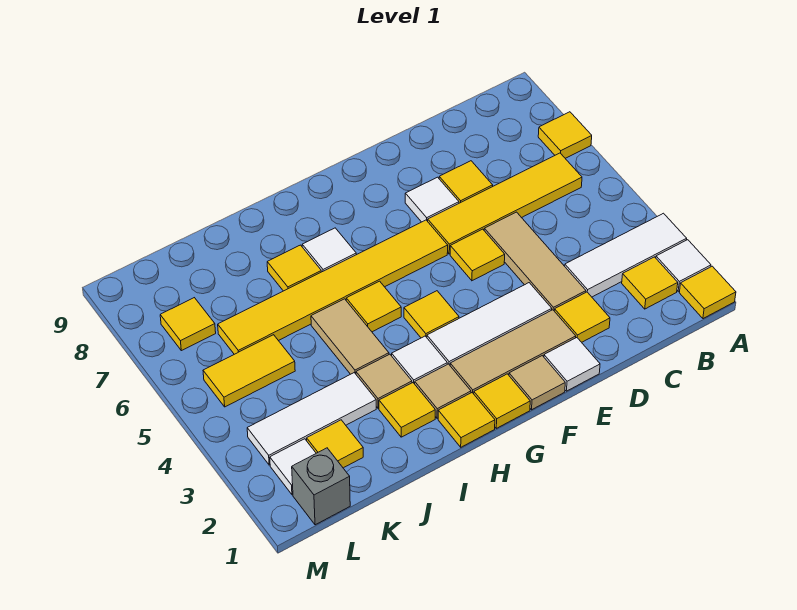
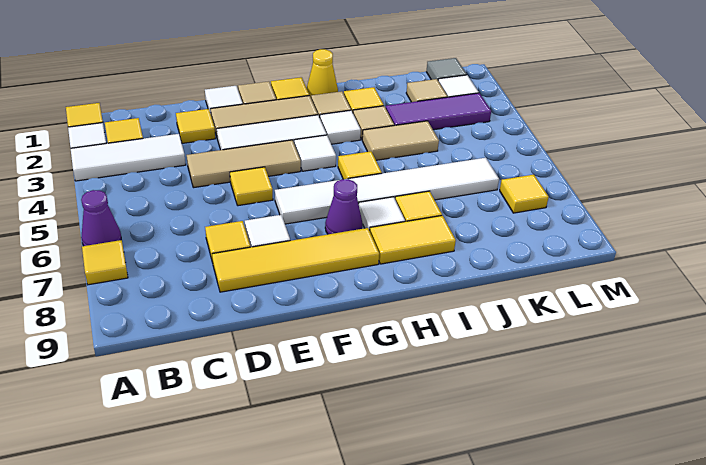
none -> purple 1x1 cone [81,190,121,246]
yellow 1x4 tile [428,153,582,254] -> yellow 1x4 tile moved to [212,228,379,292]
tan 1x3 tile [484,212,586,310] -> tan 1x3 tile turned to [187,140,301,188]
yellow 1x6 tile [218,220,448,354] -> white 1x6 tile [275,158,499,224]
yellow 1x1 tile [404,291,459,338] -> white 1x1 tile [294,135,336,171]
none -> purple 1x1 cone [325,179,363,234]
yellow 1x1 tile [438,393,495,447] -> yellow 1x1 cone [307,49,338,97]
tan 1x2 tile [311,299,389,374] -> tan 1x2 tile turned to [362,121,439,160]
white 1x3 tile [247,373,376,465] -> purple 1x3 tile [386,93,491,130]
yellow 1x1 tile [307,420,363,468] -> tan 1x1 tile [406,79,448,102]
yellow 1x2 tile [203,335,295,407] -> yellow 1x2 tile moved to [370,216,456,264]
grey 1x1 brick [292,448,350,525] -> grey 1x1 tile [426,58,467,80]

